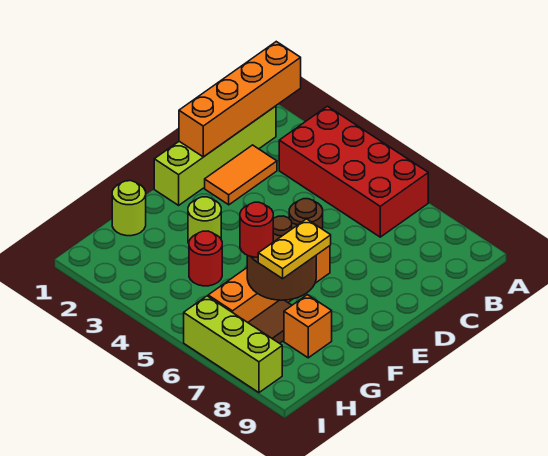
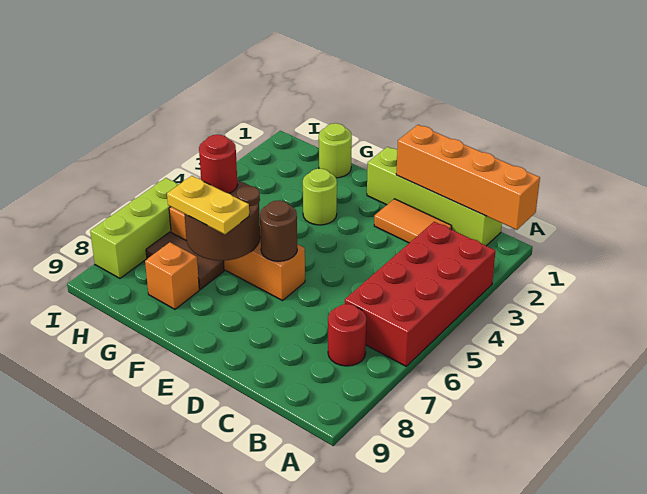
red 1x1 round brick [189,231,222,286] -> red 1x1 round brick moved to [328,304,366,366]

